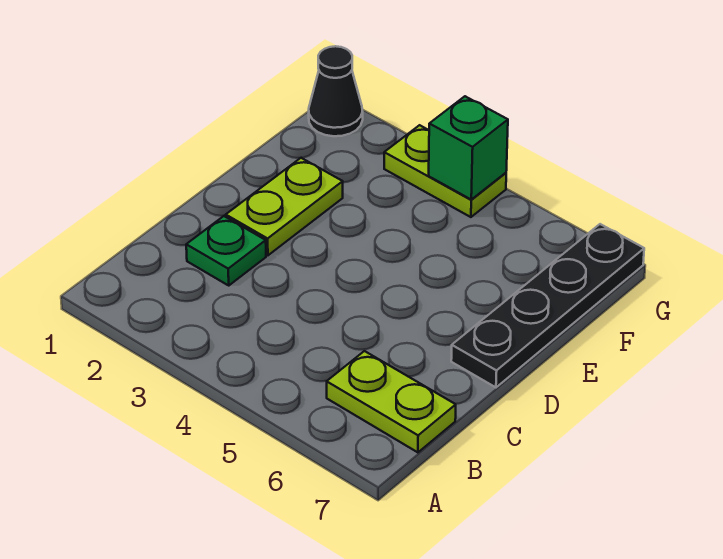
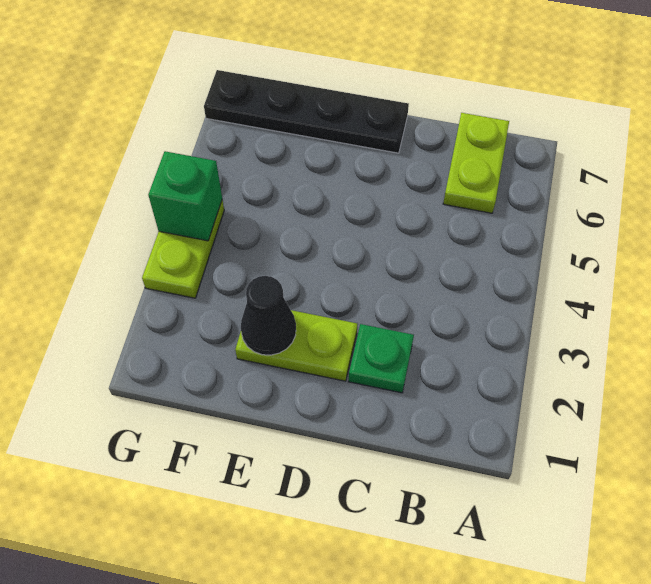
black 1x1 cone [309,46,363,136] -> black 1x1 cone moved to [241,276,296,355]

